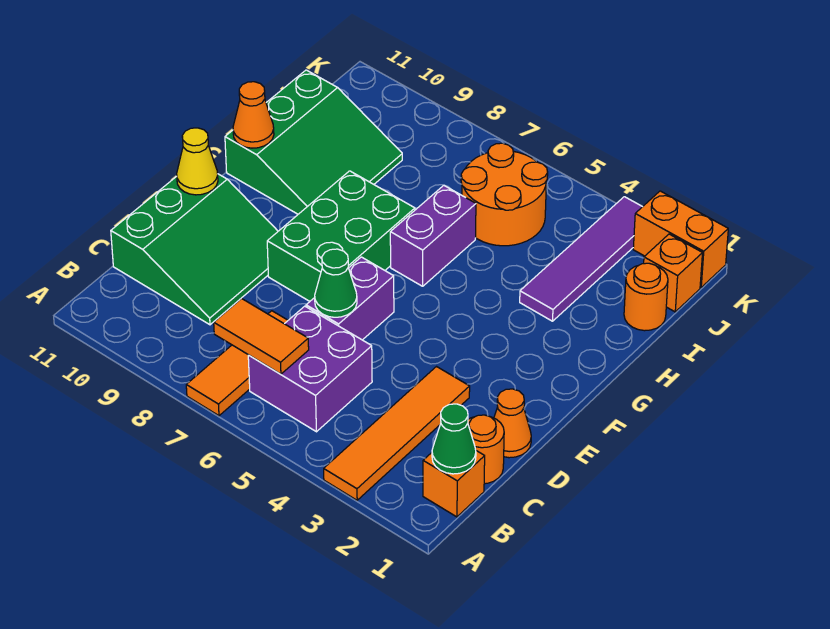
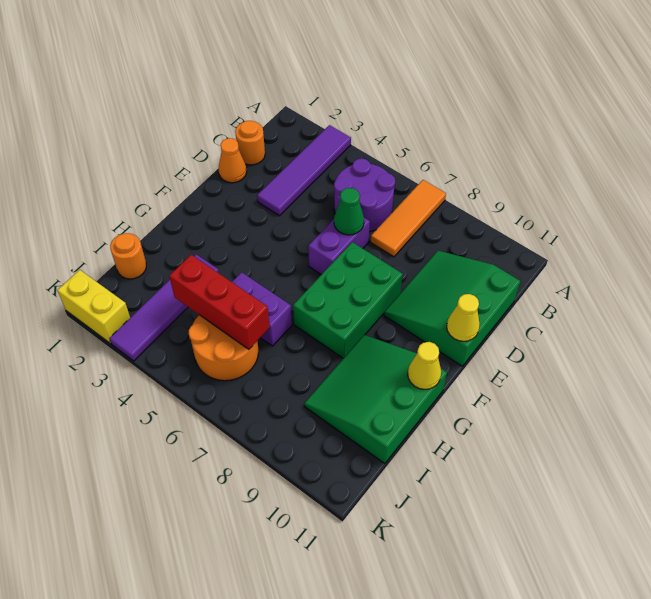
orange 1x4 tile [324,367,470,500] -> purple 1x4 tile [257,125,351,216]
orange 1x1 brick [423,451,485,517] -> none
green 1x1 cone [432,404,476,474] -> none
purple 2x2 brick [248,306,372,432] -> purple 2x2 round brick [334,158,395,231]
orange 1x2 tile [214,298,309,374] -> none
purple 1x2 brick [390,186,476,286] -> purple 1x2 brick turned to [232,272,292,346]
orange 1x1 cone [233,82,274,148] -> yellow 1x1 cone [408,342,441,389]
none -> red 1x3 brick [169,255,270,349]
orange 1x1 brick [644,234,702,312] -> none
orange 1x2 brick [633,191,728,287] -> yellow 1x2 brick [57,270,130,343]

